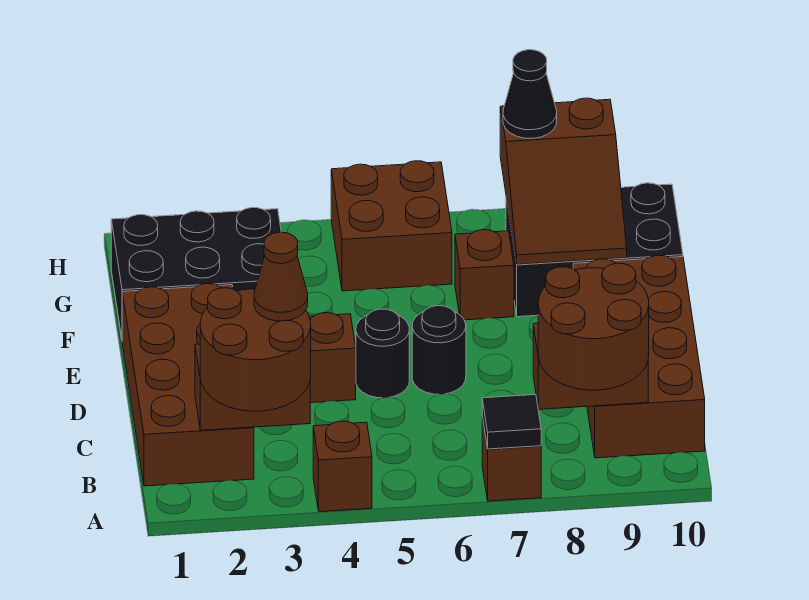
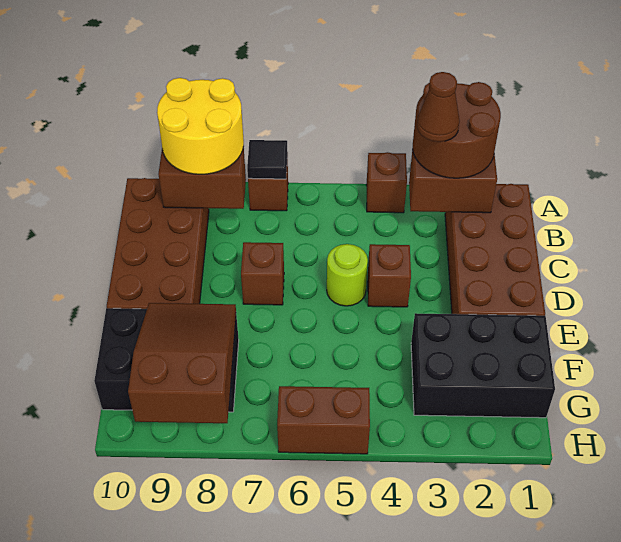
brown 2x2 round brick [538,263,649,390] -> yellow 2x2 round brick [157,78,244,174]
black 1x1 round brick [356,309,409,398] -> lime 1x1 round brick [327,244,368,306]
black 1x1 round brick [412,306,466,394] -> none
brown 1x1 brick [455,230,514,320] -> brown 1x1 brick moved to [241,242,284,305]
brown 2x2 brick [331,161,452,291] -> brown 1x2 brick [277,386,370,454]
black 1x1 cone [503,50,557,138] -> none

